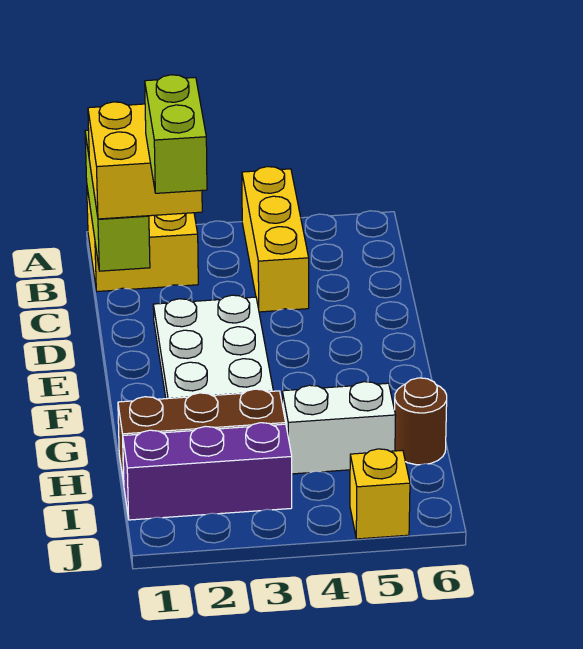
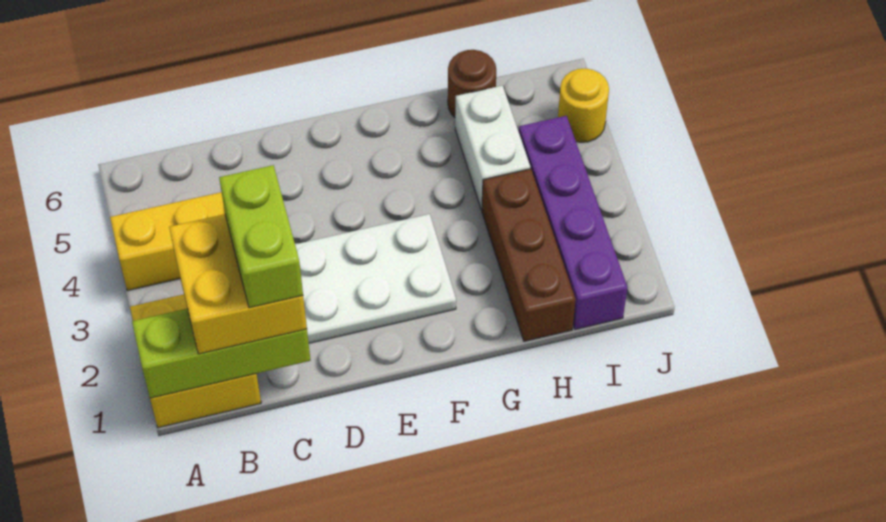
lime 1x2 brick [145,75,207,193] -> lime 1x2 brick turned to [219,165,303,308]
purple 1x3 brick [123,423,292,520] -> purple 1x4 brick [519,116,628,329]
yellow 1x1 brick [350,449,410,539] -> yellow 1x1 round brick [558,68,609,142]

